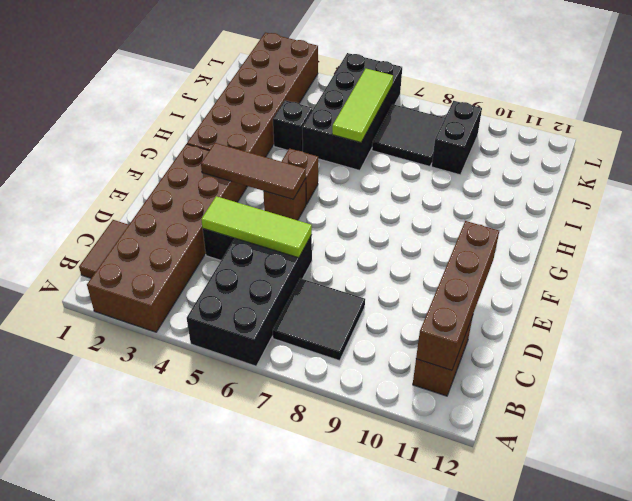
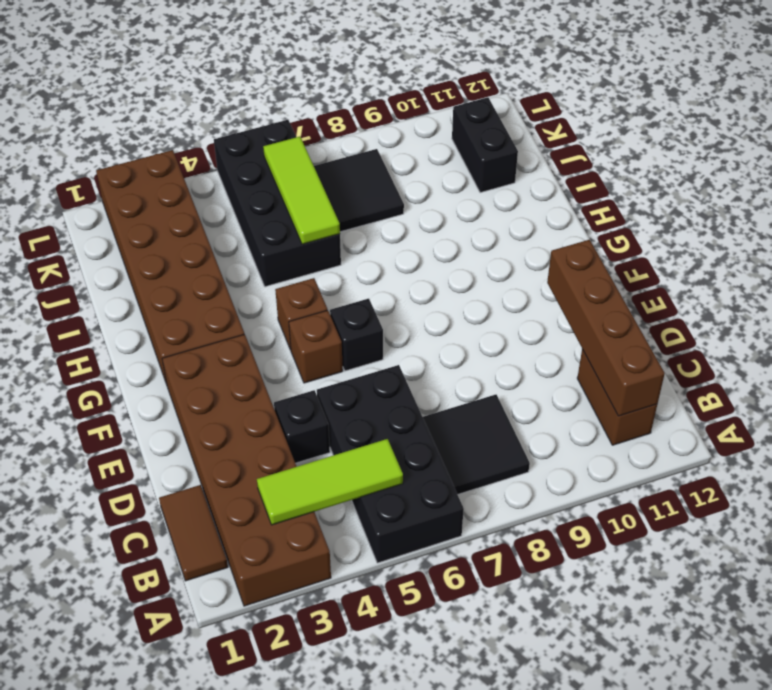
lime 1x3 tile [201,196,312,258] -> lime 1x3 tile moved to [257,439,403,525]
brown 1x3 tile [201,143,306,199] -> none
black 1x1 brick [273,100,312,151] -> black 1x1 brick moved to [330,299,383,371]
black 1x2 brick [432,101,482,175] -> black 1x2 brick moved to [452,97,518,193]

